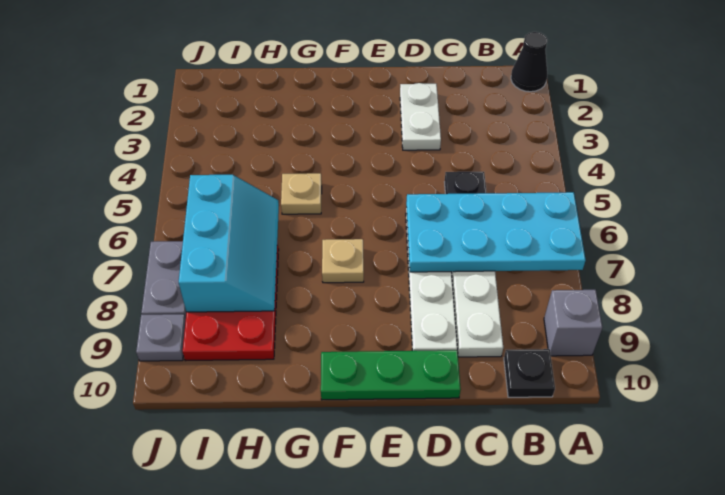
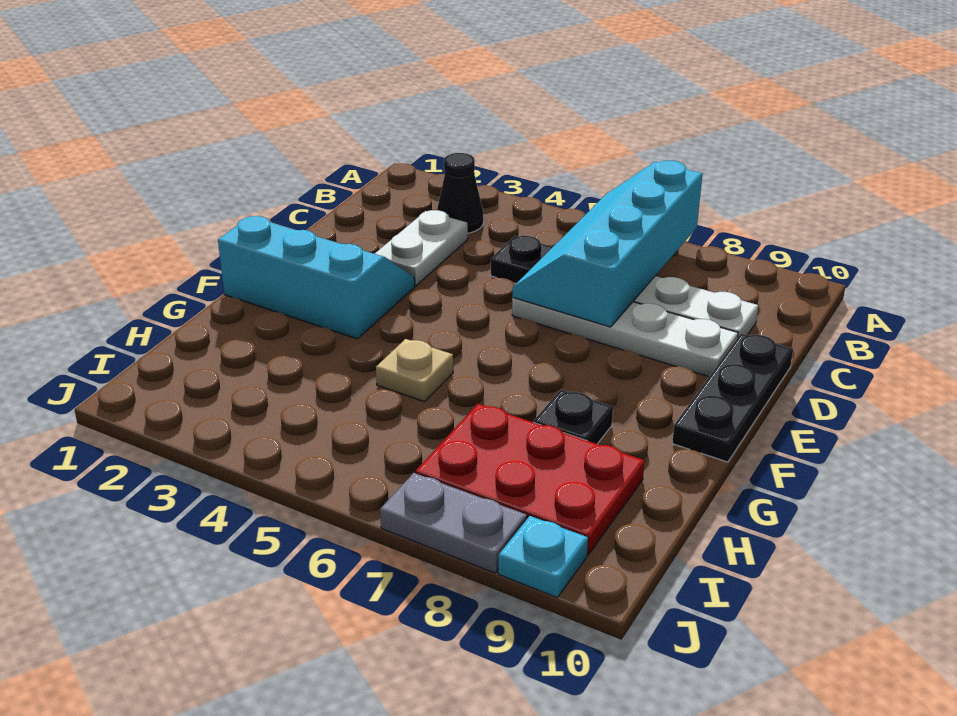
black 1x1 cone [511,32,547,92] -> black 1x1 cone moved to [437,153,483,233]
cyan 2x4 plate [406,192,586,272] -> cyan 2x4 slope [512,161,702,327]
grey 1x1 brick [544,290,602,356] -> none
black 1x1 plate [504,349,555,397] -> black 1x1 plate moved to [534,390,613,444]
white 1x2 plate [400,83,441,150] -> white 1x2 plate turned to [375,210,468,286]
green 1x3 plate [321,350,461,400] -> black 1x3 plate [672,334,793,462]
tan 1x1 plate [322,239,364,283] -> none
cyan 2x3 slope [179,175,279,312] -> cyan 2x3 slope moved to [218,216,415,339]
grey 1x1 plate [136,314,186,361] -> cyan 1x1 plate [498,516,588,598]

